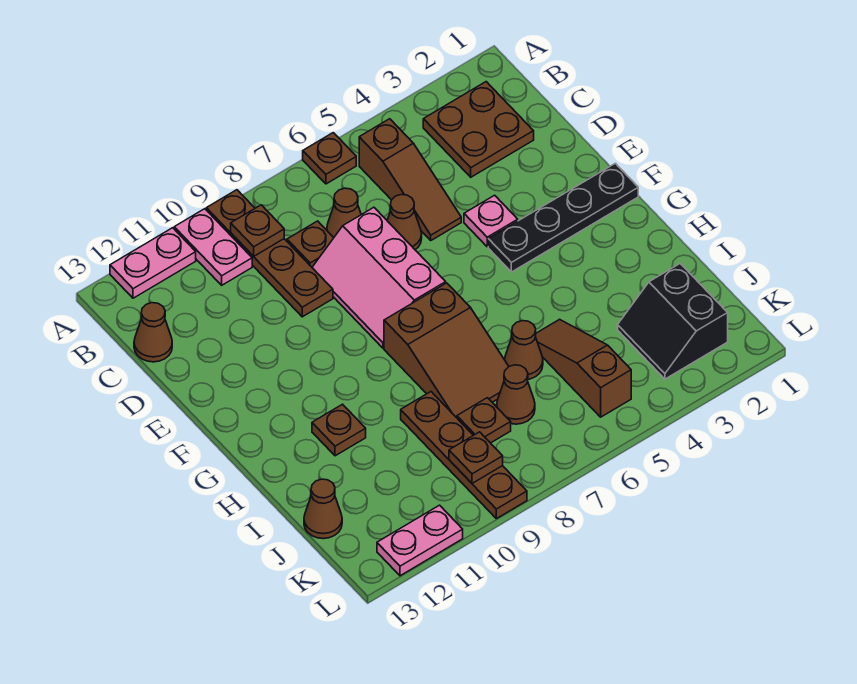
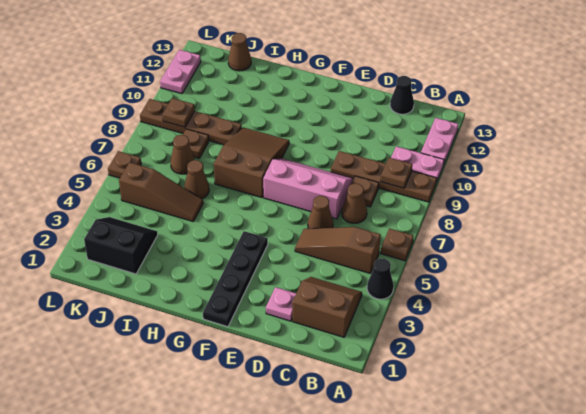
none -> black 1x1 cone [367,258,394,299]
brown 2x2 plate [423,82,534,177] -> brown 2x2 slope [292,277,362,337]
brown 1x1 cone [134,303,172,362] -> black 1x1 cone [390,76,414,114]
pink 1x1 plate [464,195,518,247] -> pink 1x1 plate moved to [266,287,296,321]
brown 2x3 slope [384,283,509,418] -> brown 2x3 slope turned to [214,127,289,197]
brown 1x1 plate [312,404,366,456] -> brown 1x1 plate moved to [108,151,141,178]

